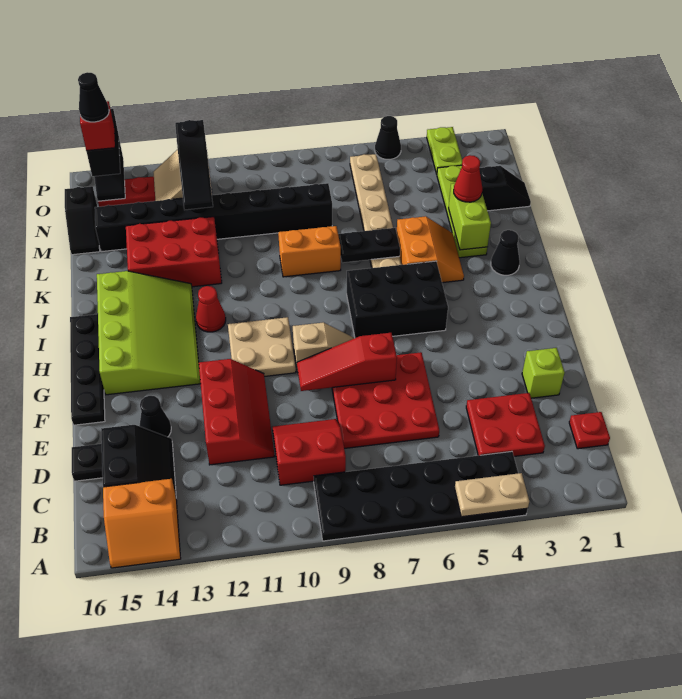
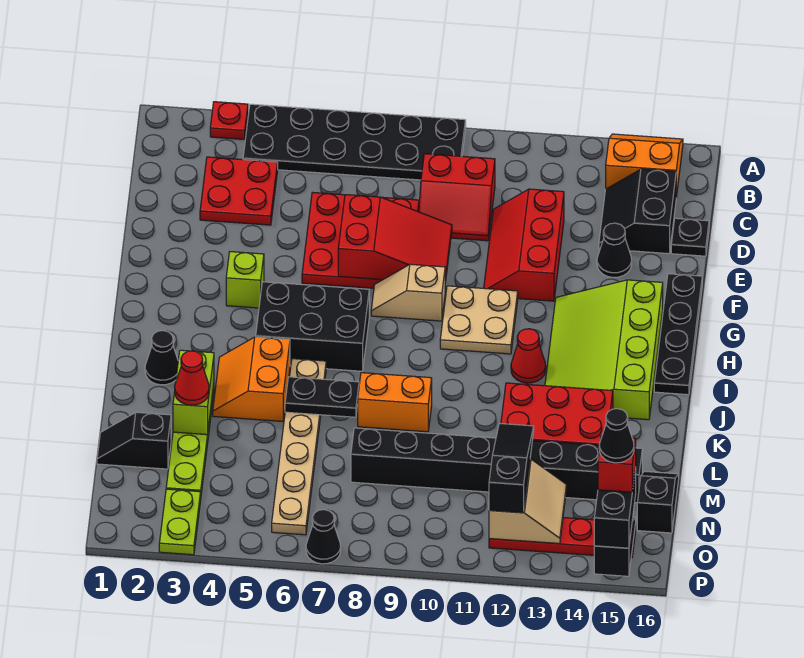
tan 1x2 plate [455,473,529,517] -> none
red 1x1 plate [569,412,610,449] -> red 1x1 plate moved to [210,102,248,140]
lime 1x1 brick [522,348,565,398] -> lime 1x1 brick moved to [226,252,264,308]
red 1x3 slope [297,333,397,391] -> red 2x3 slope [338,195,452,283]
black 1x1 cone [375,116,401,160] -> black 1x1 cone moved to [306,510,341,564]

